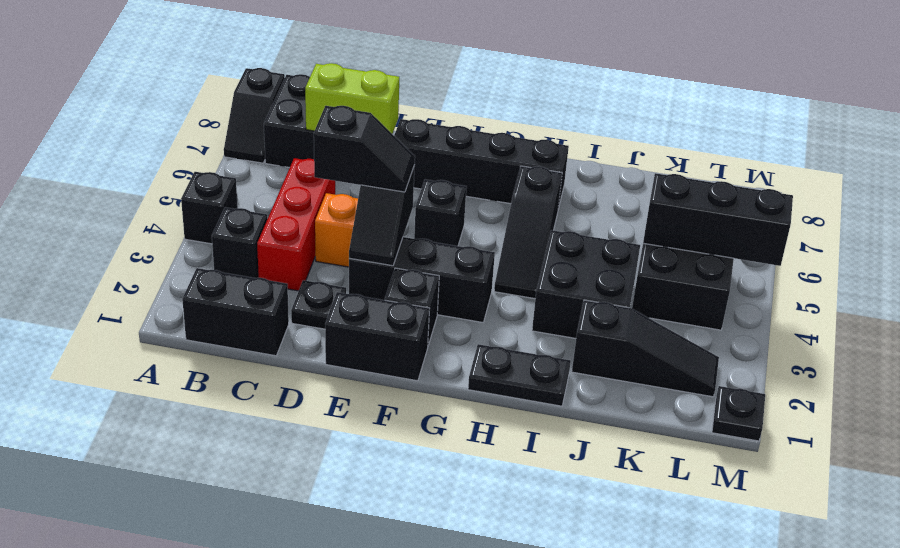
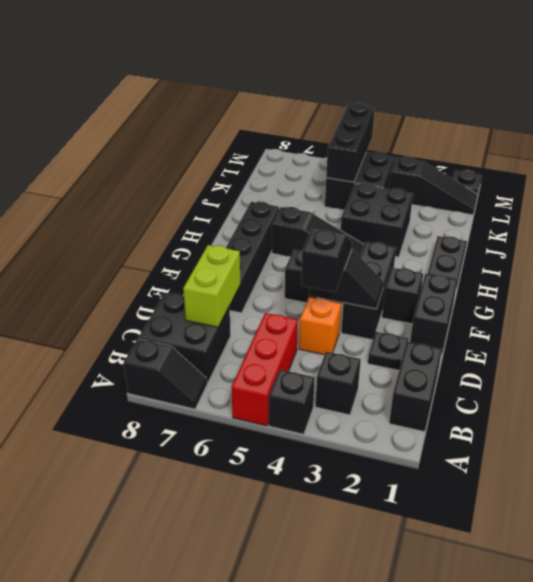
red 1x3 brick [257,158,335,291] -> red 1x3 brick turned to [231,313,298,426]
black 1x3 slope [572,300,719,397] -> black 1x3 slope turned to [389,157,478,215]

